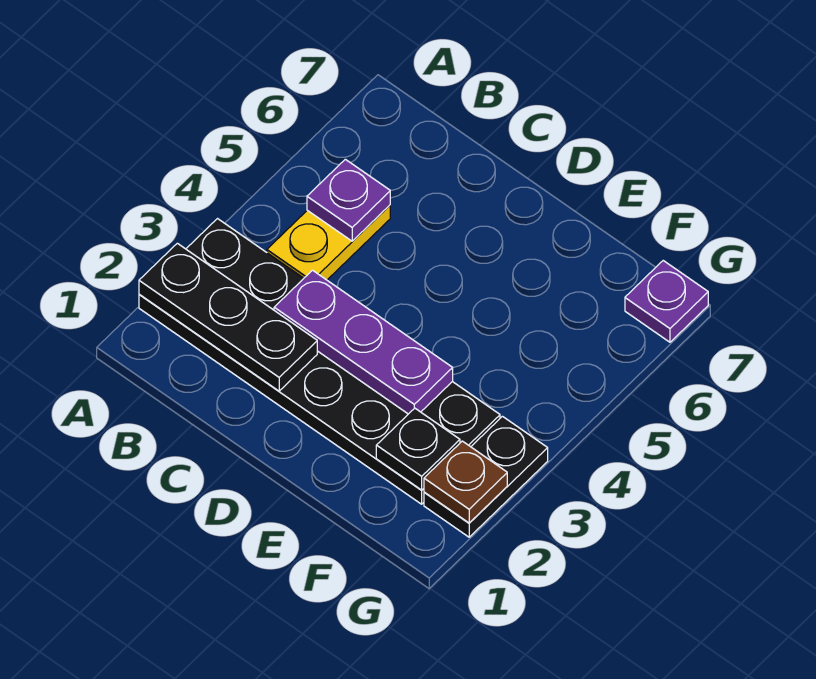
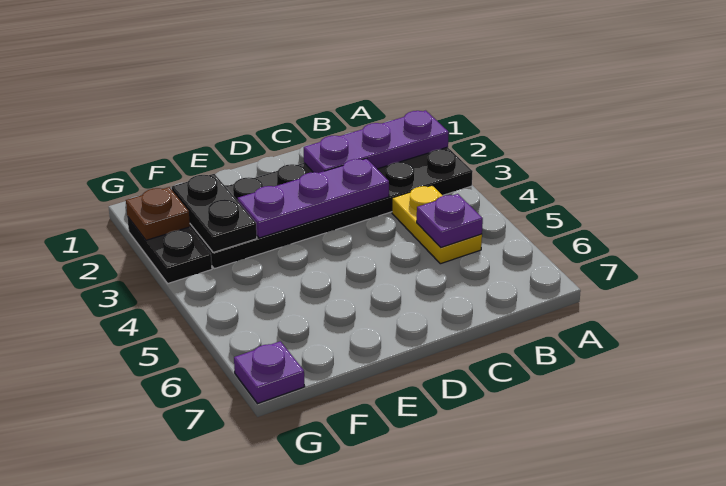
black 1x3 plate [139,243,317,391] -> purple 1x3 plate [304,110,449,173]
black 1x1 plate [376,408,460,490] -> black 1x2 plate [171,174,257,253]

